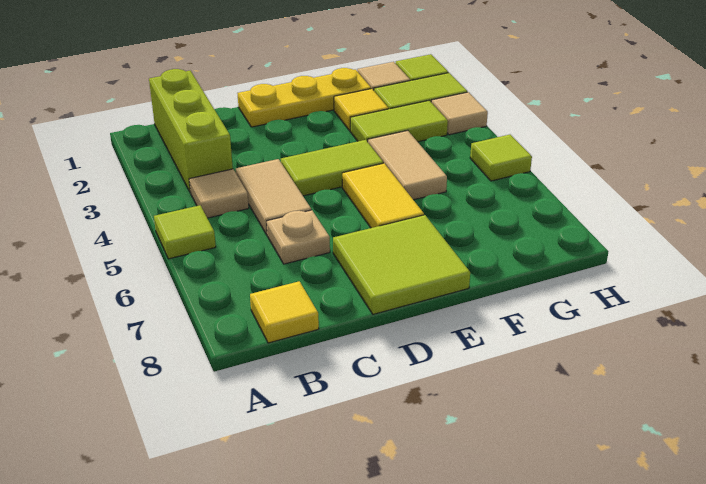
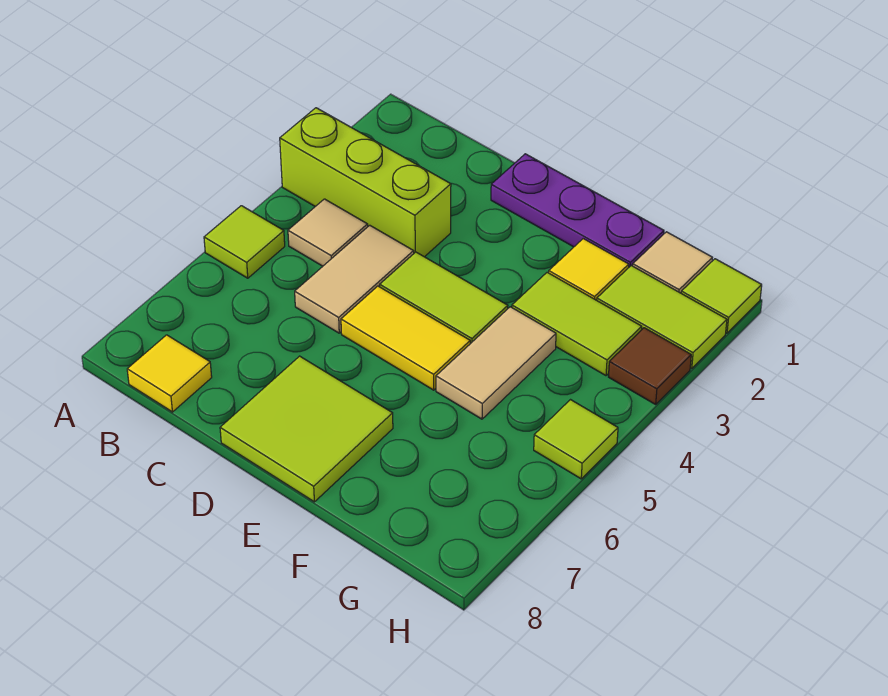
lime 1x3 brick [149,69,233,193] -> lime 1x3 brick turned to [280,108,451,257]
tan 1x1 plate [267,210,330,264] -> none
yellow 1x3 plate [237,68,371,127] -> purple 1x3 plate [491,154,664,267]
yellow 1x2 tile [342,163,424,228] -> yellow 1x2 tile turned to [341,286,470,390]
tan 1x1 tile [431,92,488,135] -> brown 1x1 tile [609,328,691,404]

